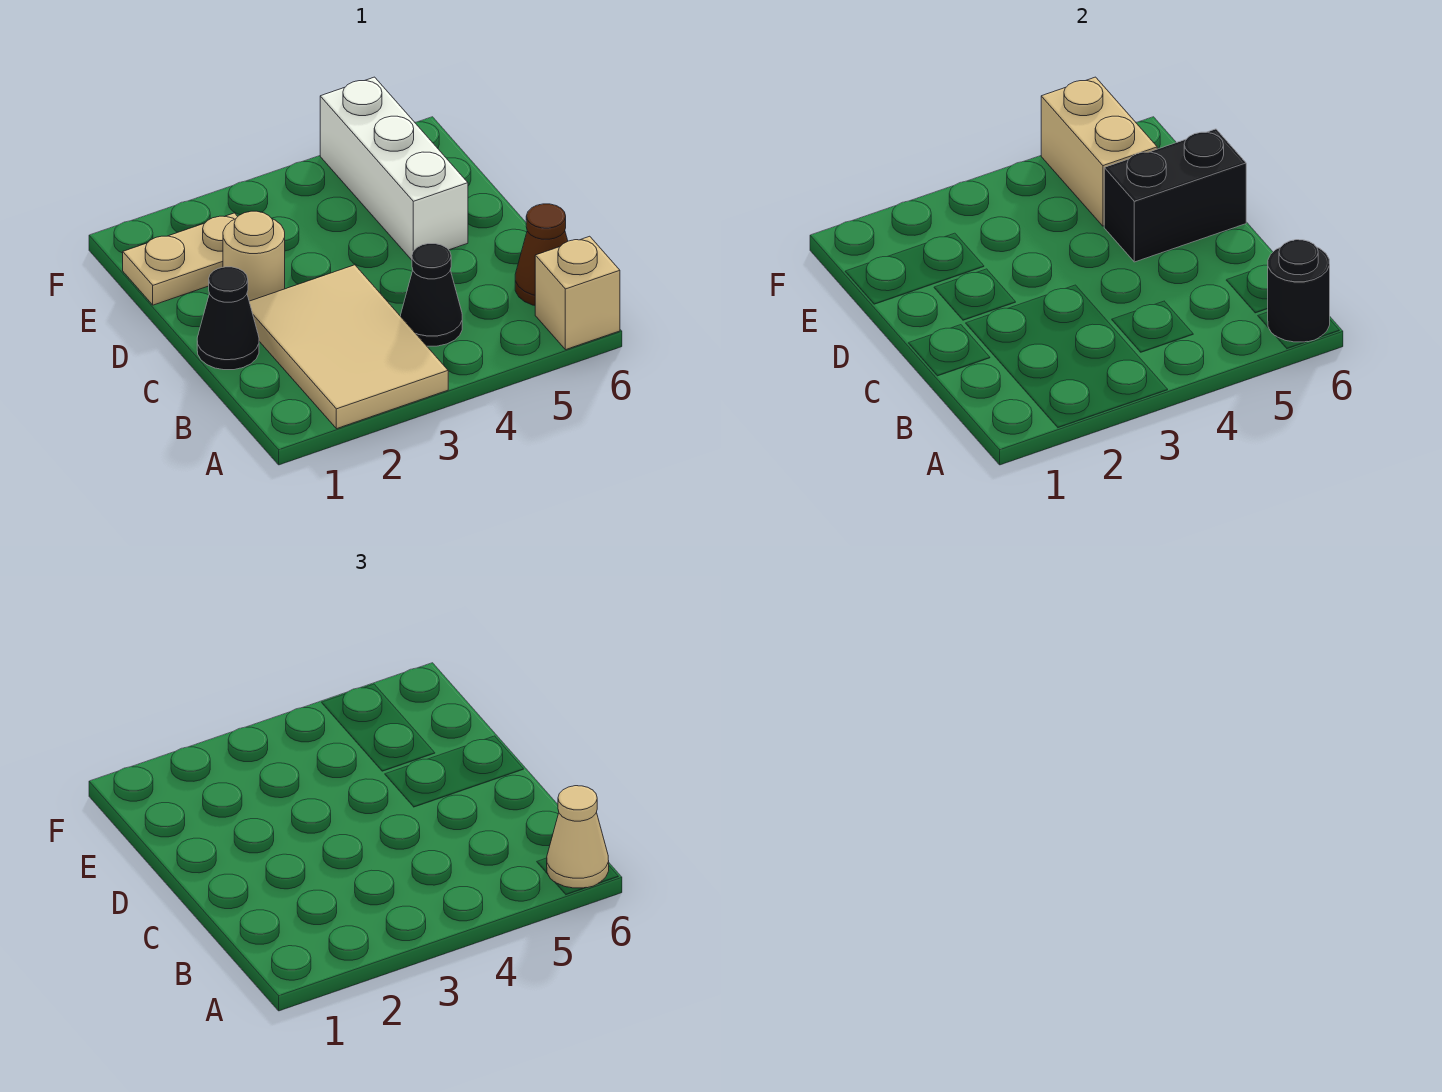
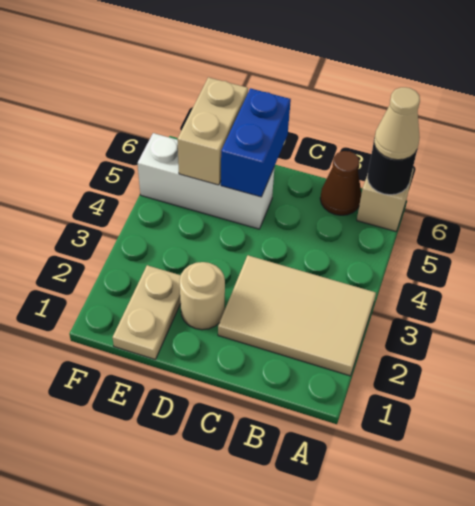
black 1x1 cone [401,244,462,346] -> none
black 1x1 cone [197,267,259,370] -> none
black 1x2 brick [1104,129,1246,262] -> blue 1x2 brick [221,88,291,197]
tan 1x2 brick [1041,77,1157,226] -> tan 1x2 brick turned to [177,77,248,185]

